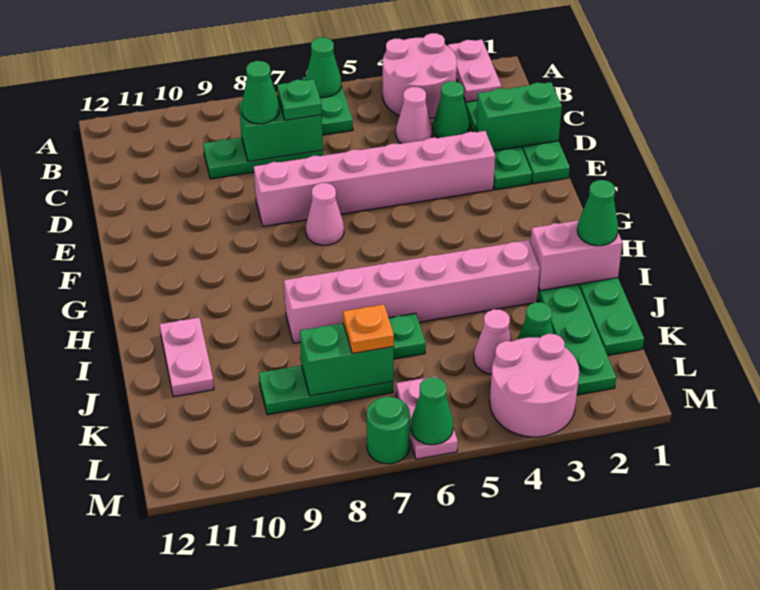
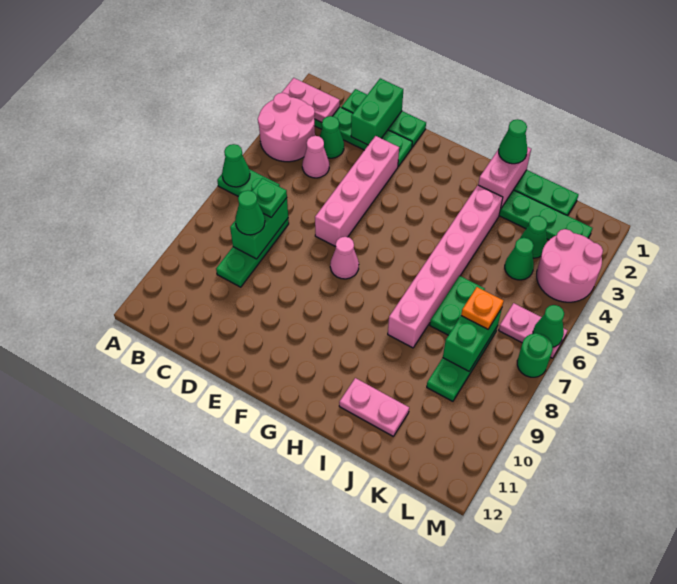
pink 1x6 brick [254,131,495,227] -> pink 1x4 brick [315,136,399,247]
pink 1x1 cone [474,309,512,374] -> green 1x1 cone [505,238,534,280]

